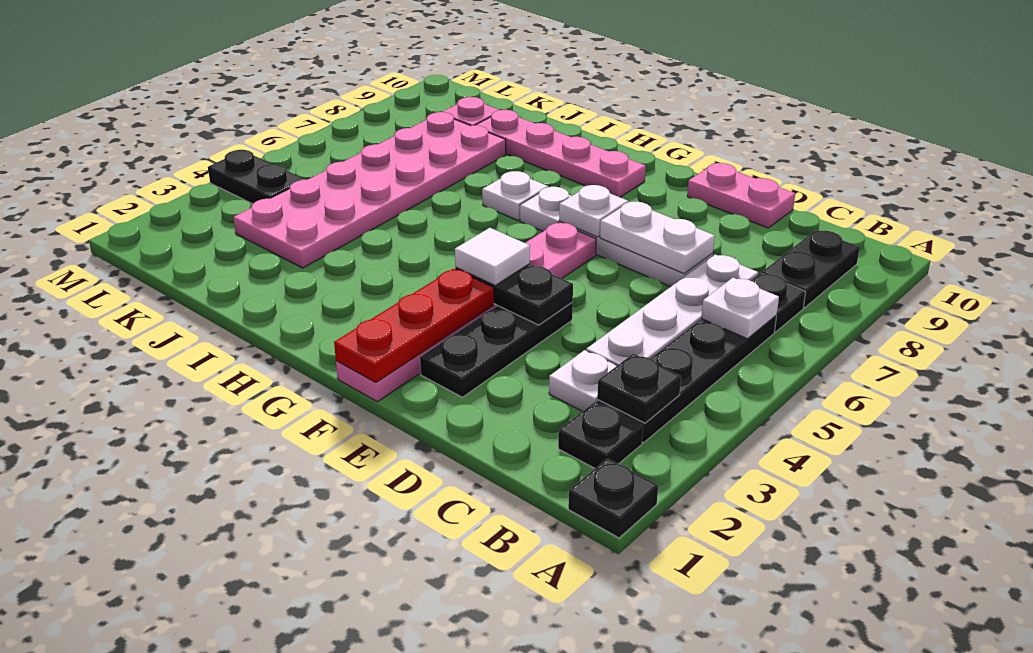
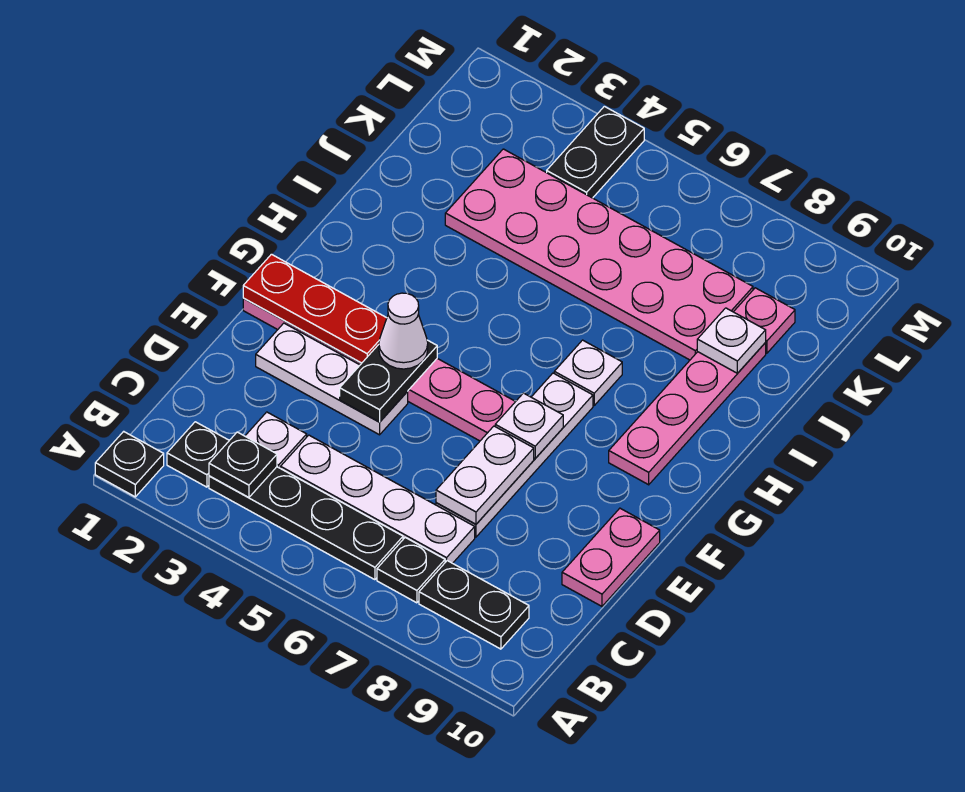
white 1x1 plate [701,278,779,339] -> white 1x1 plate moved to [697,308,766,373]
black 1x3 plate [420,303,573,397] -> white 1x3 plate [256,323,408,435]
white 1x1 tile [455,228,530,285] -> white 1x1 cone [379,293,428,369]

